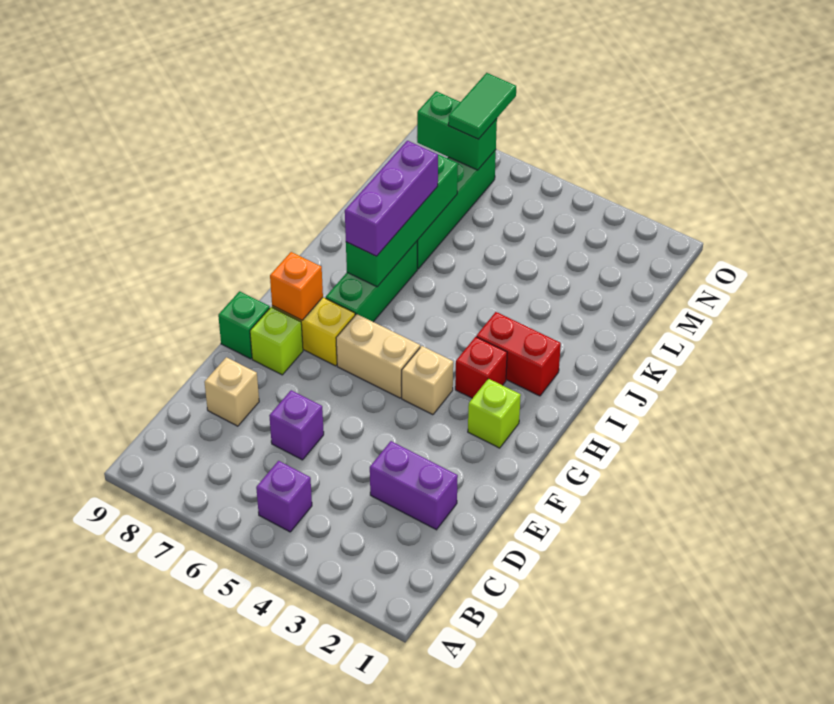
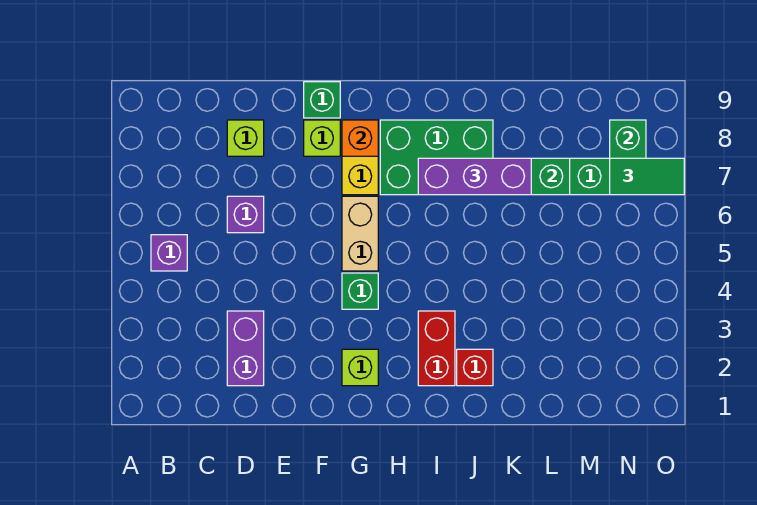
tan 1x1 brick [205,357,259,426] -> lime 1x1 brick [227,120,264,156]
tan 1x1 brick [402,346,453,415] -> green 1x1 brick [342,273,378,309]
red 1x1 brick [455,337,507,398] -> red 1x1 brick moved to [457,349,493,386]
green 1x3 brick [326,241,417,322] -> green 2x3 brick [380,120,493,195]

